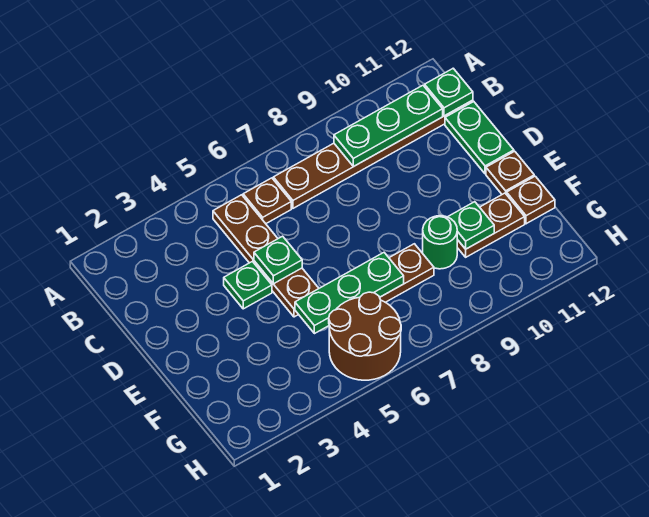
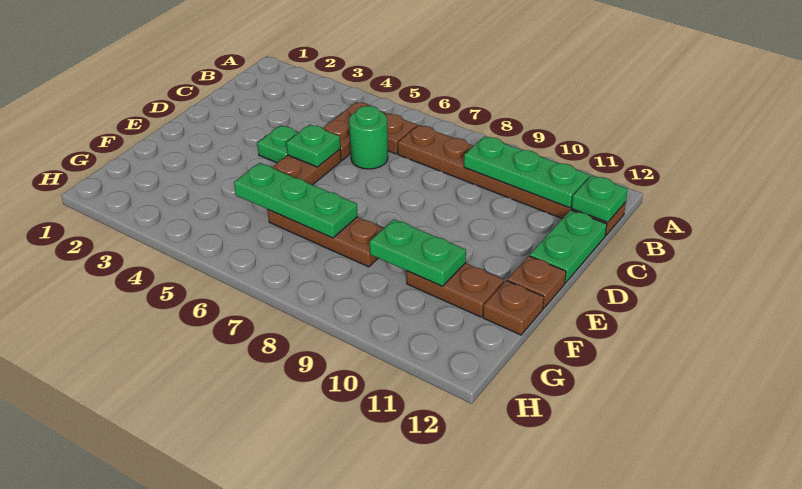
green 1x1 round brick [423,216,457,269] -> green 1x1 round brick moved to [349,106,388,169]
green 1x1 plate [448,202,494,249] -> green 1x2 plate [370,219,466,286]
brown 2x2 round brick [329,292,401,380] -> none

